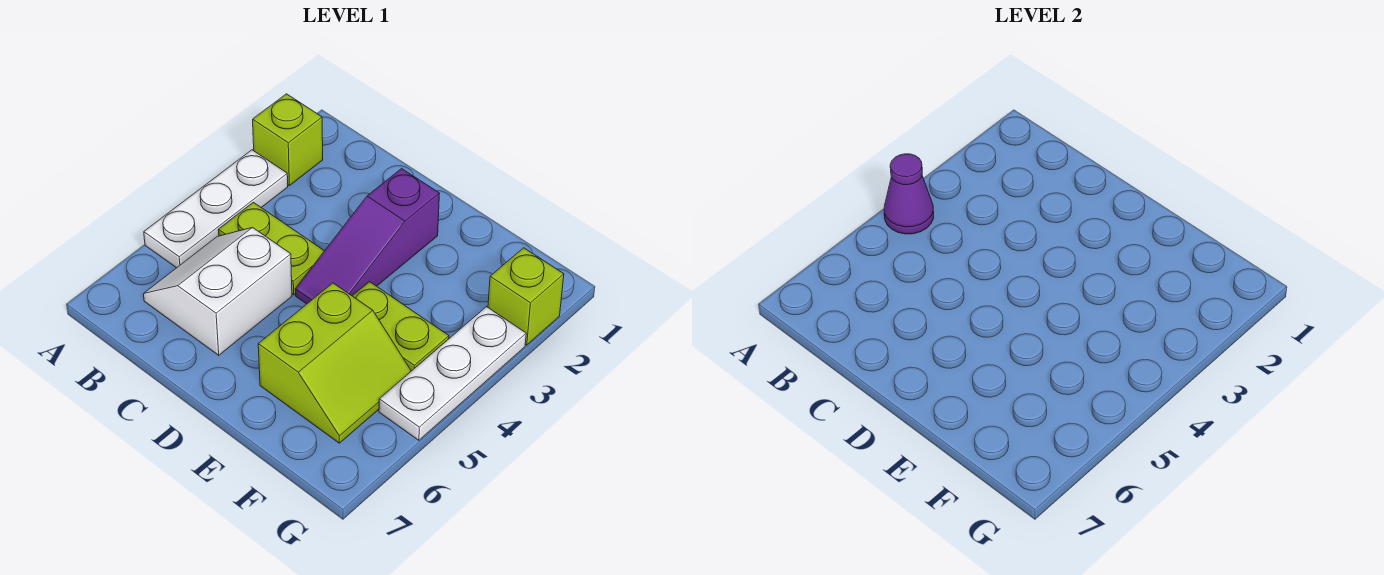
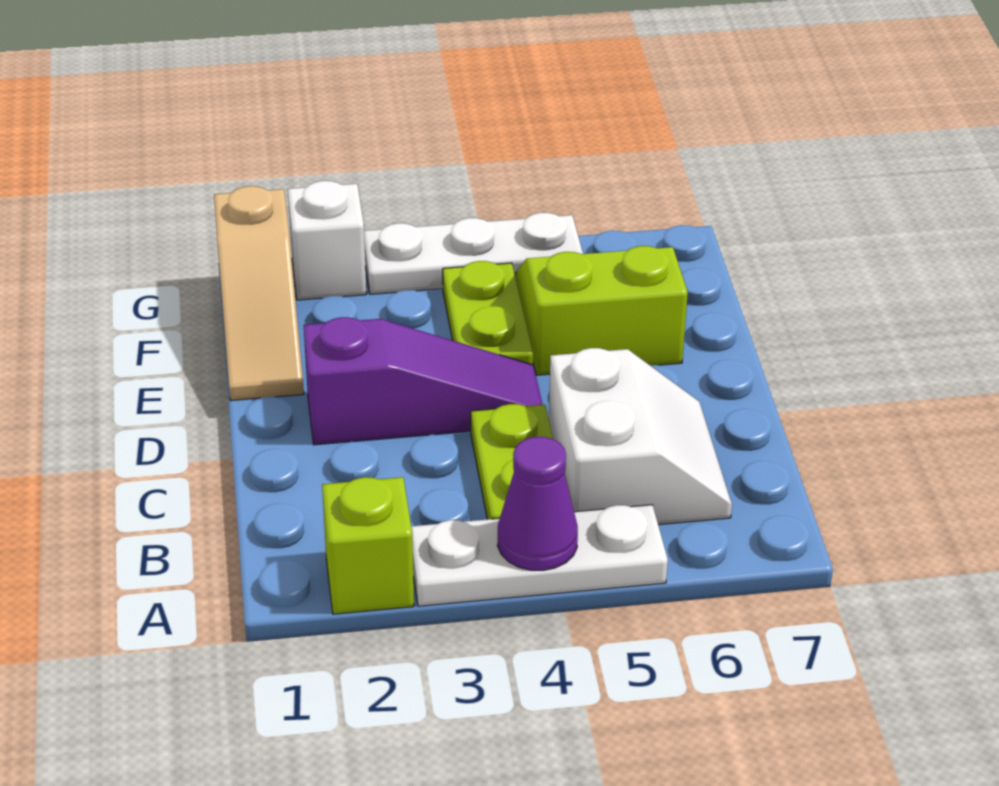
white 2x2 slope [144,228,292,355] -> white 2x2 slope turned to [549,348,732,525]
none -> tan 1x3 slope [214,186,304,400]
lime 1x1 brick [488,248,564,345] -> white 1x1 brick [288,181,366,300]

